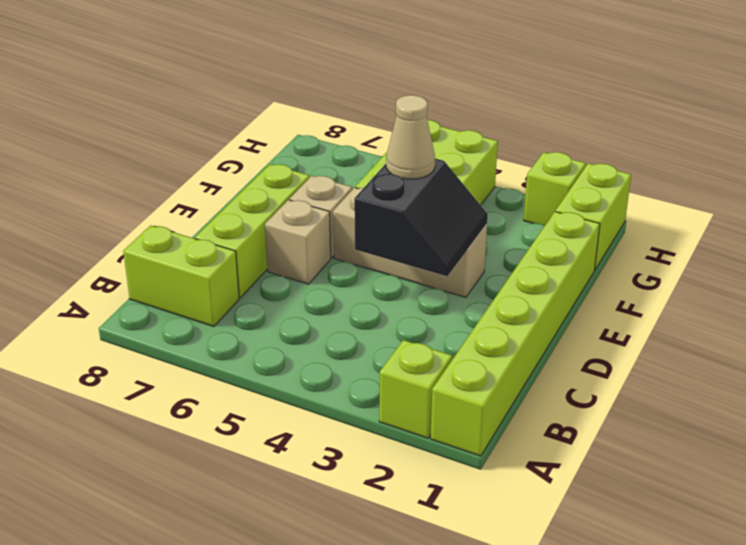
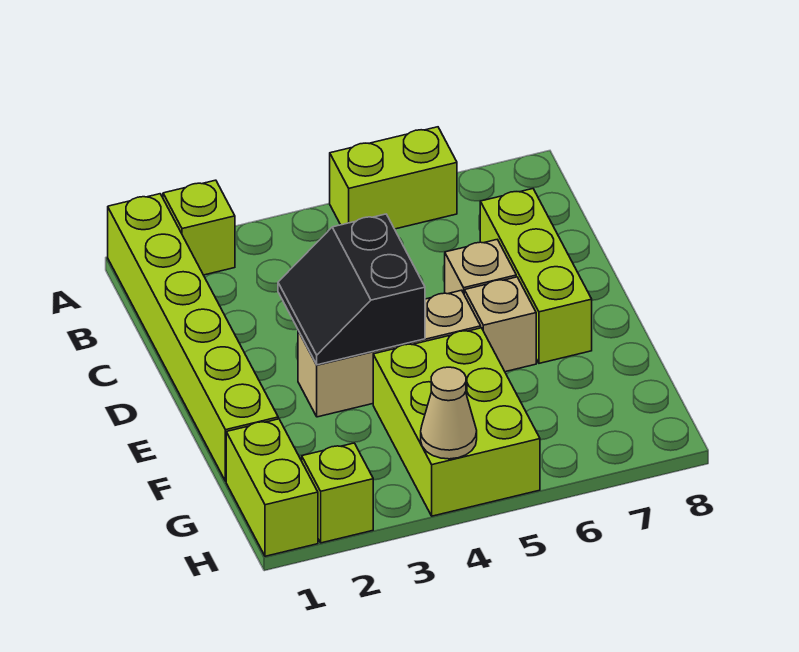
lime 1x2 brick [123,225,239,327] -> lime 1x2 brick moved to [330,127,457,229]
tan 1x1 cone [386,95,435,179] -> tan 1x1 cone moved to [421,367,477,459]

